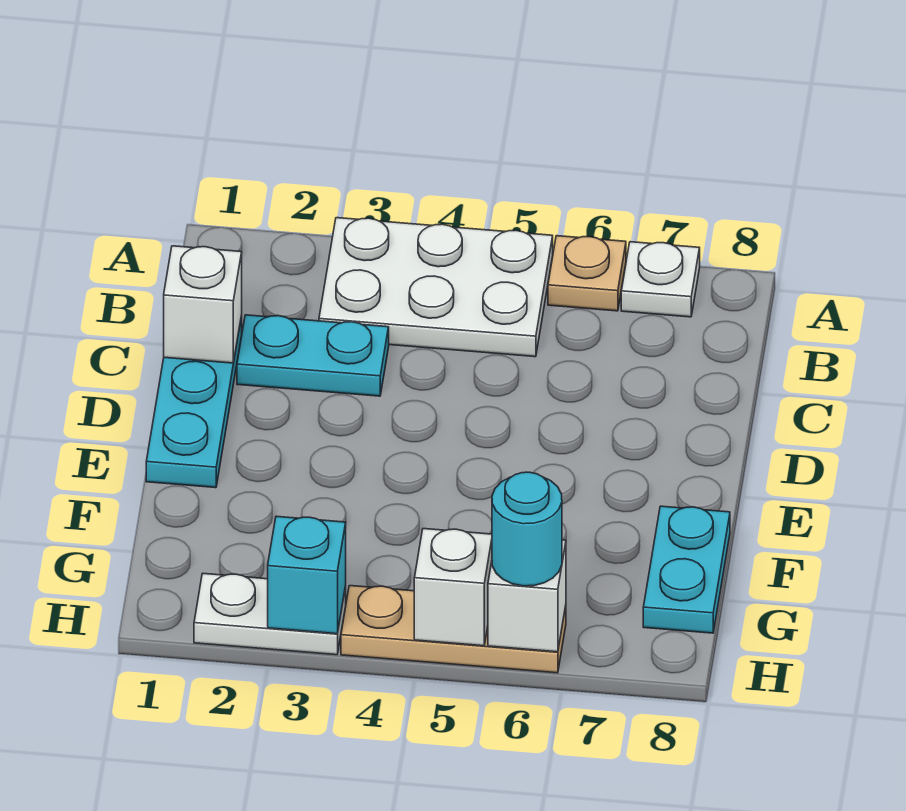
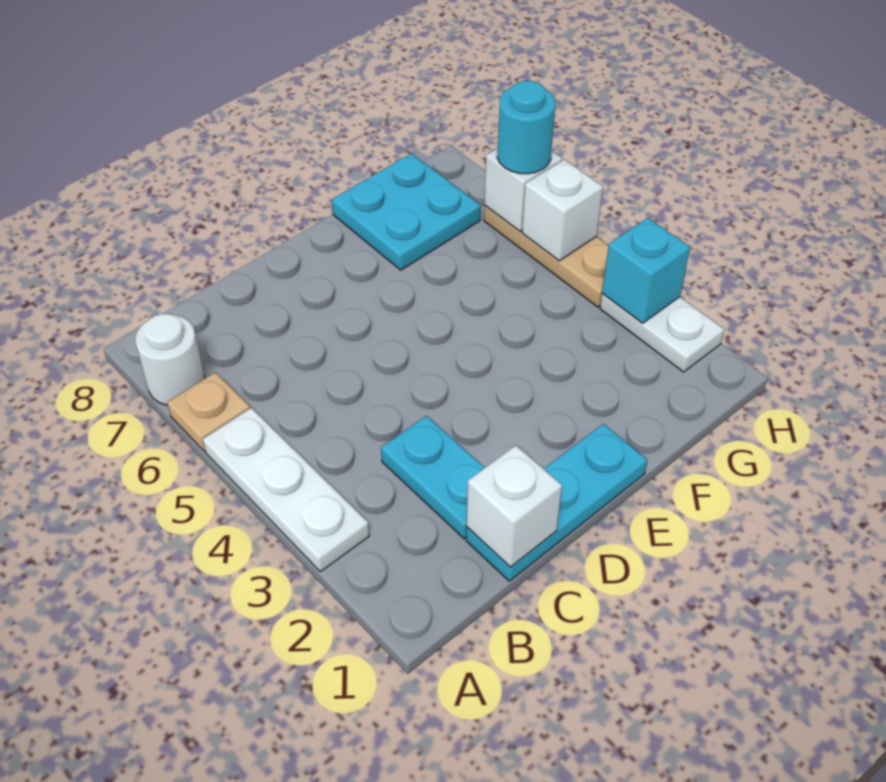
white 2x3 plate [319,218,553,357] -> white 1x3 plate [203,408,369,572]
white 1x1 plate [621,242,700,317] -> white 1x1 round brick [135,314,205,405]
cyan 1x2 plate [643,506,730,633] -> cyan 2x2 plate [332,153,481,270]

